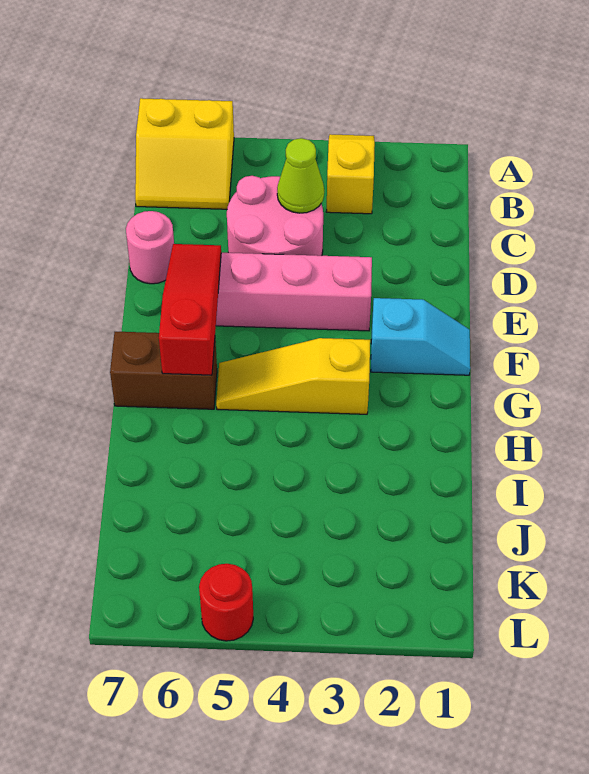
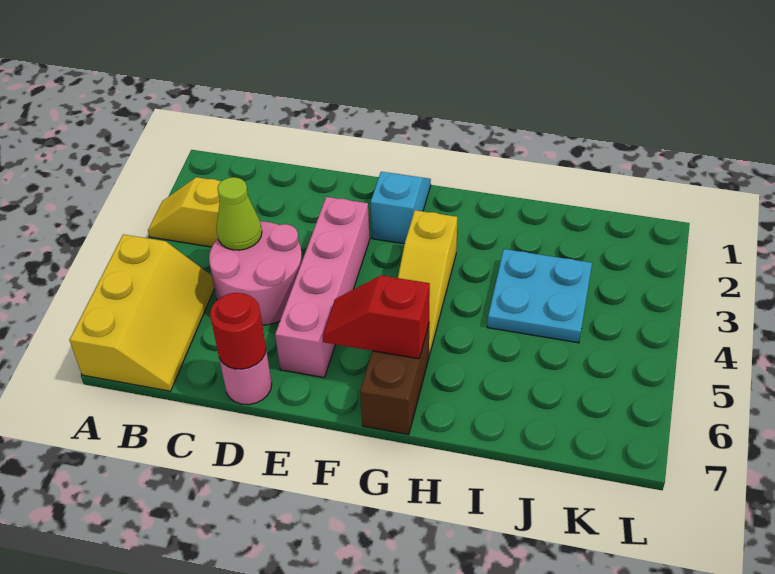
yellow 2x2 slope [135,98,234,209] -> yellow 2x3 slope [69,234,214,391]
red 1x3 slope [159,244,221,375] -> red 1x2 slope [323,275,430,359]
none -> cyan 2x2 plate [487,249,592,343]
red 1x1 round brick [199,564,253,641] -> red 1x1 round brick moved to [210,293,266,369]

